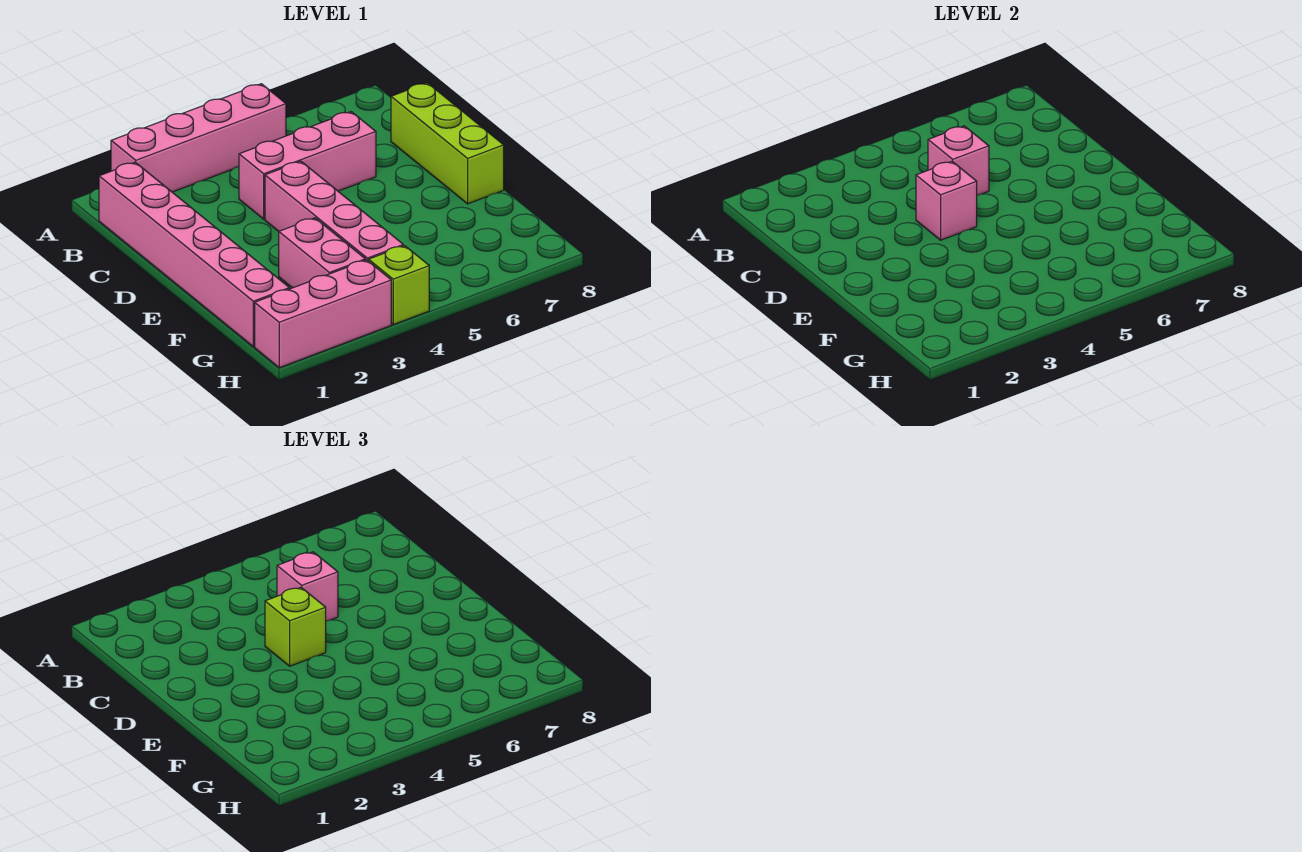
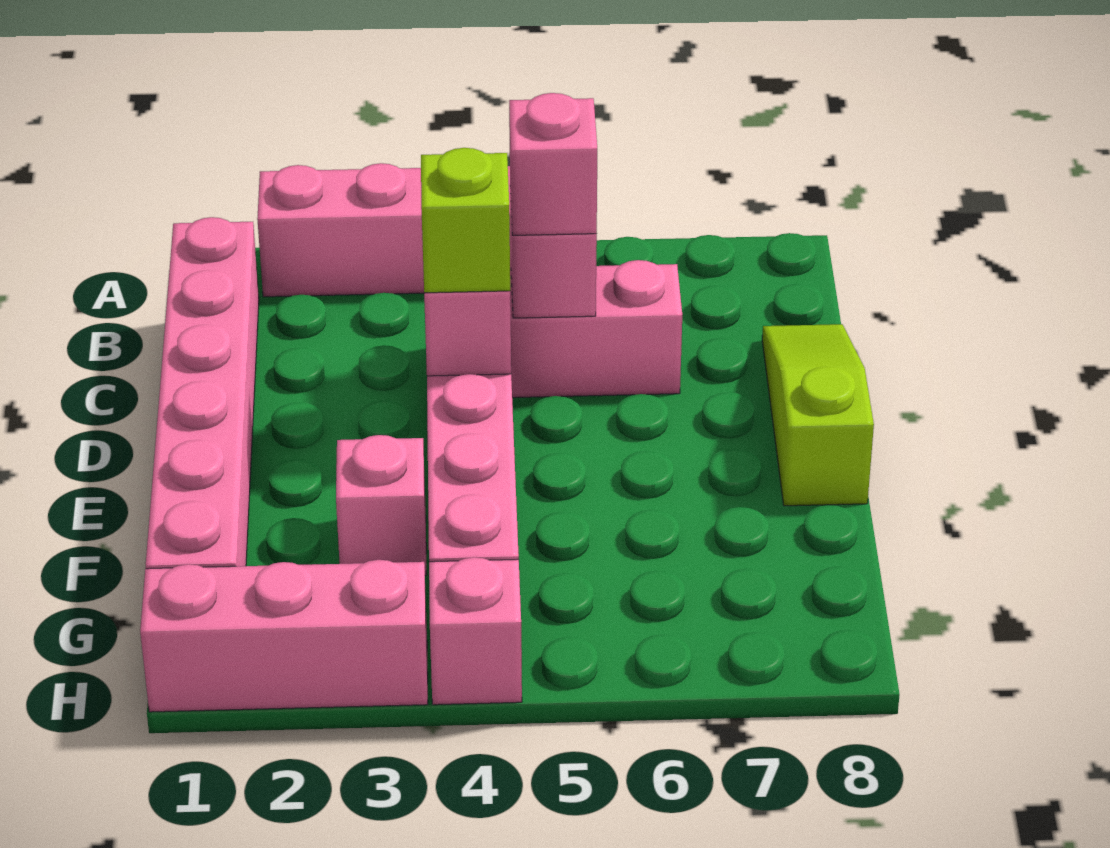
lime 1x3 brick [391,83,504,204] -> lime 1x3 slope [762,324,874,506]
pink 1x2 brick [279,218,365,288] -> pink 1x1 brick [336,435,426,575]
lime 1x1 brick [369,246,429,325] -> pink 1x1 brick [429,557,522,705]

